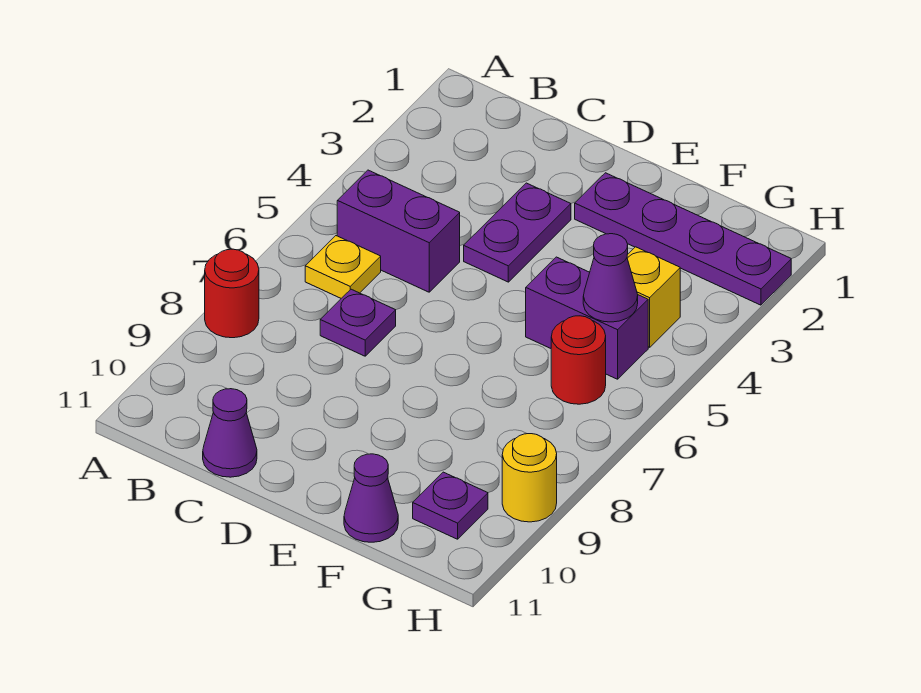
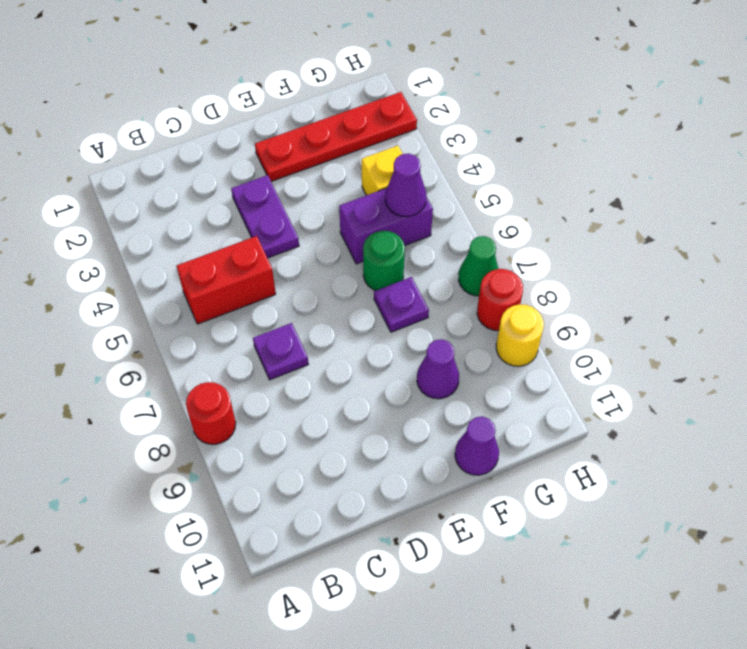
purple 1x2 brick [337,170,460,292] -> red 1x2 brick [177,236,276,324]
yellow 1x1 plate [305,236,381,298] -> none
purple 1x1 cone [203,389,257,477] -> purple 1x1 cone moved to [417,339,459,399]
purple 1x4 plate [575,173,791,305] -> red 1x4 plate [255,92,417,181]
none -> green 1x1 round brick [363,231,405,291]
red 1x1 round brick [551,316,606,404] -> red 1x1 round brick moved to [477,269,523,331]
purple 1x1 plate [413,472,488,539] -> purple 1x1 plate moved to [374,277,429,332]
none -> green 1x1 cone [459,236,498,296]

